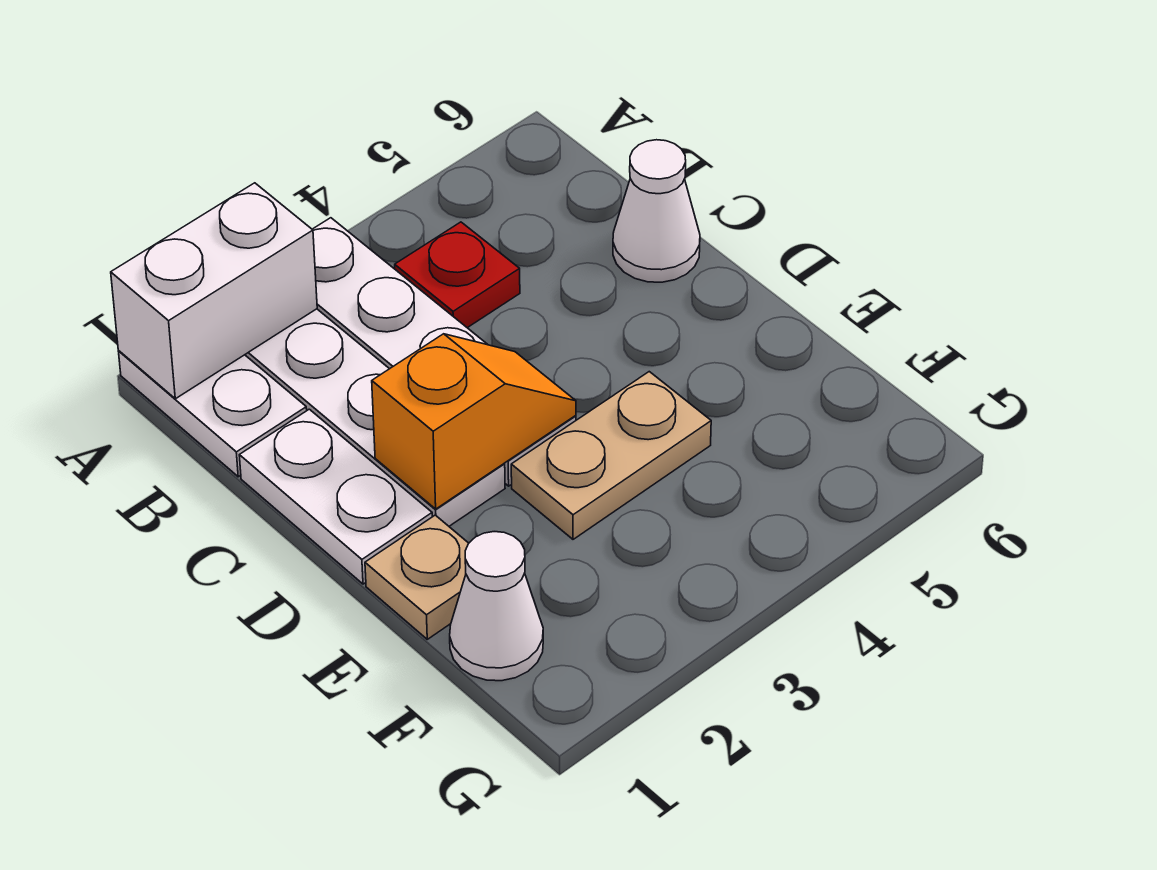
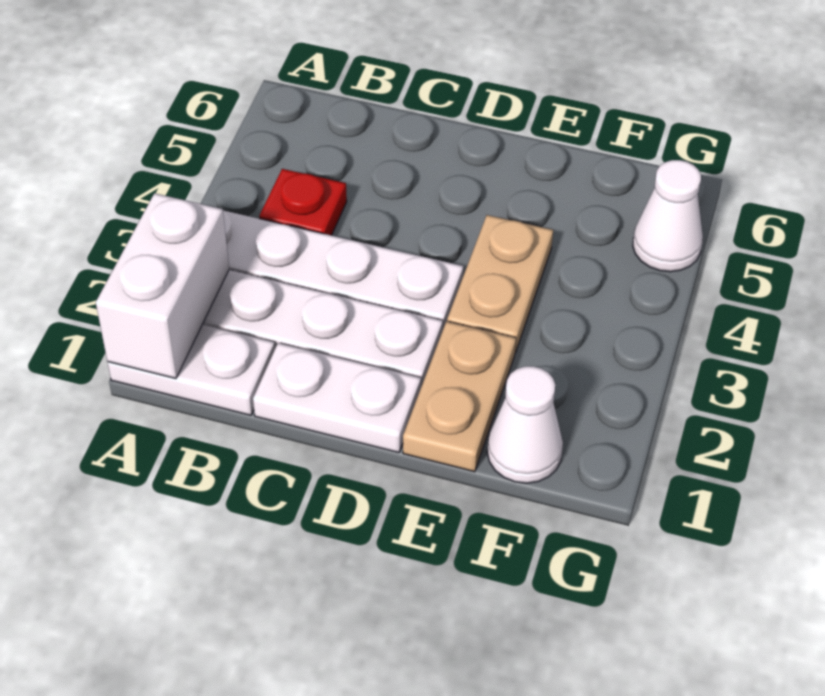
white 1x1 cone [613,140,700,282] -> white 1x1 cone moved to [633,160,703,272]
orange 1x2 slope [372,334,576,509] -> none
tan 1x1 plate [365,515,469,639] -> tan 1x2 plate [403,321,516,472]

